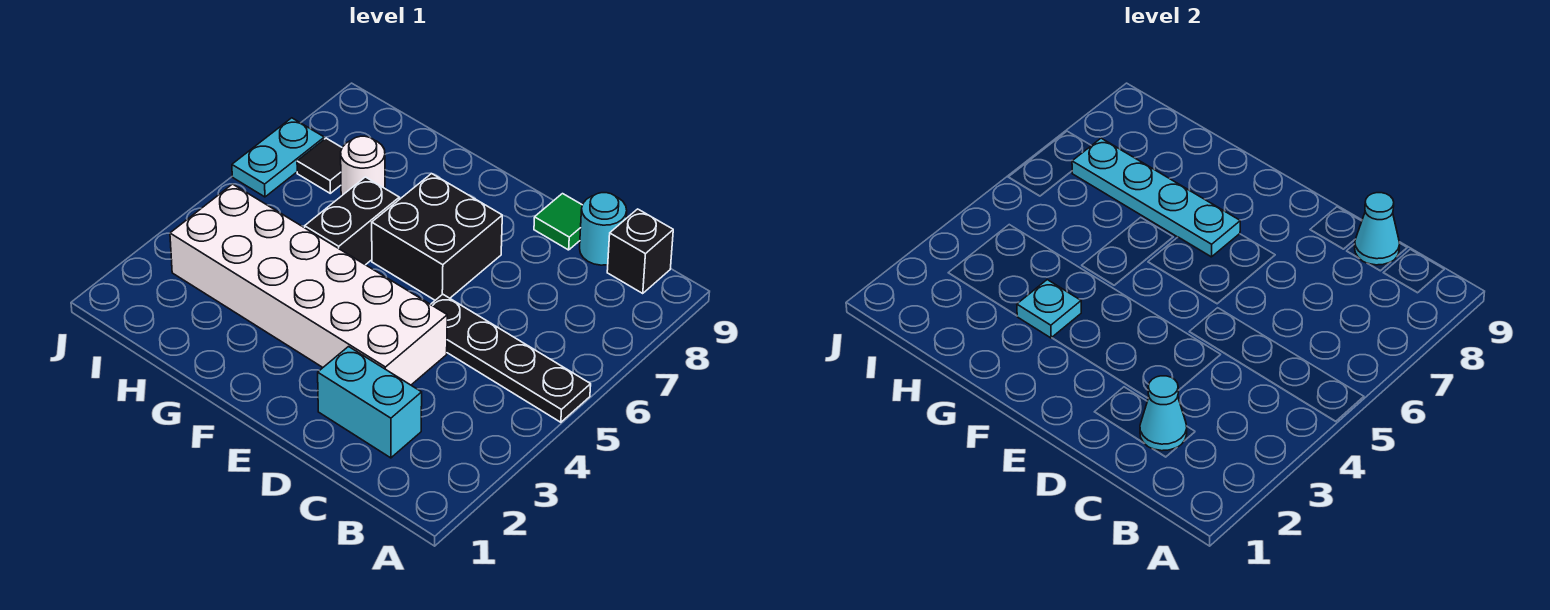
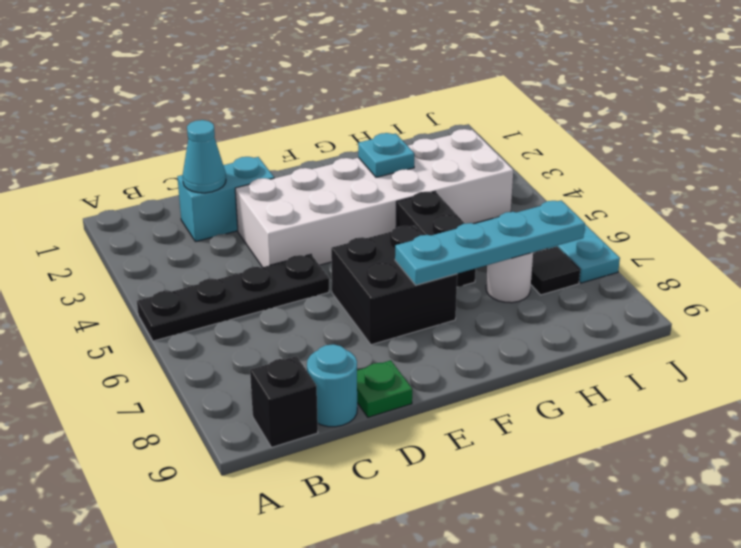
cyan 1x1 cone [1355,193,1400,265] -> none
green 1x1 tile [534,194,582,250] -> green 1x1 plate [357,360,412,417]

